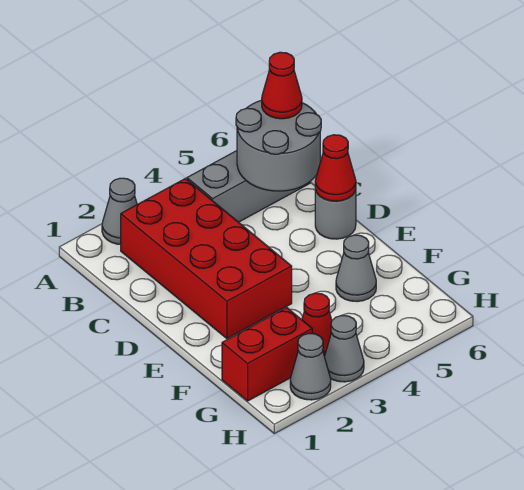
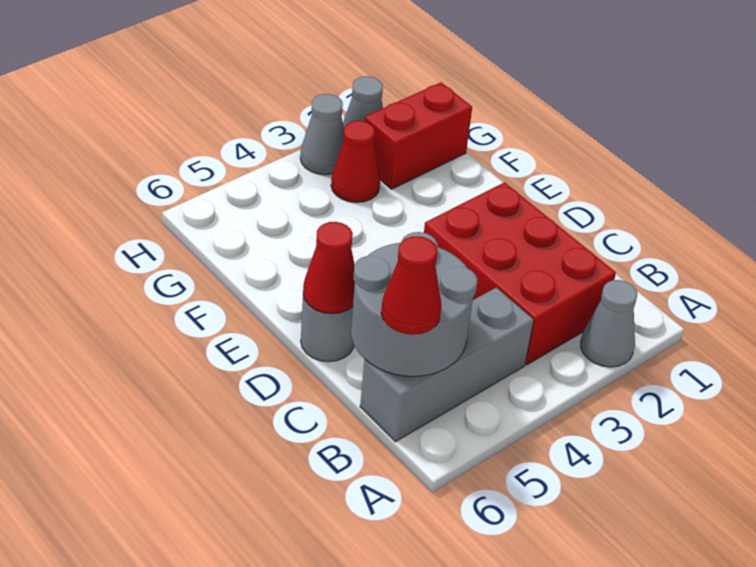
red 2x4 brick [121,179,292,339] -> red 2x3 brick [424,182,616,365]
grey 1x1 cone [336,235,376,302] -> none

